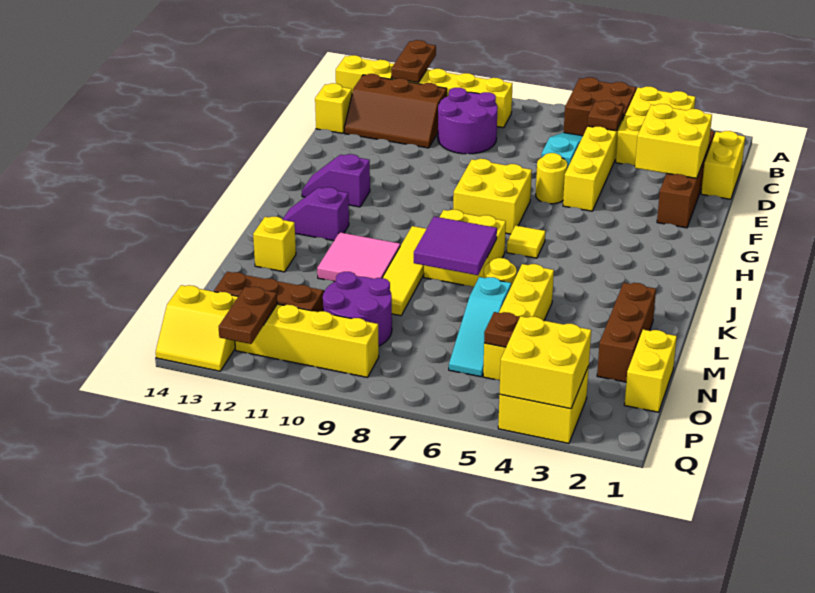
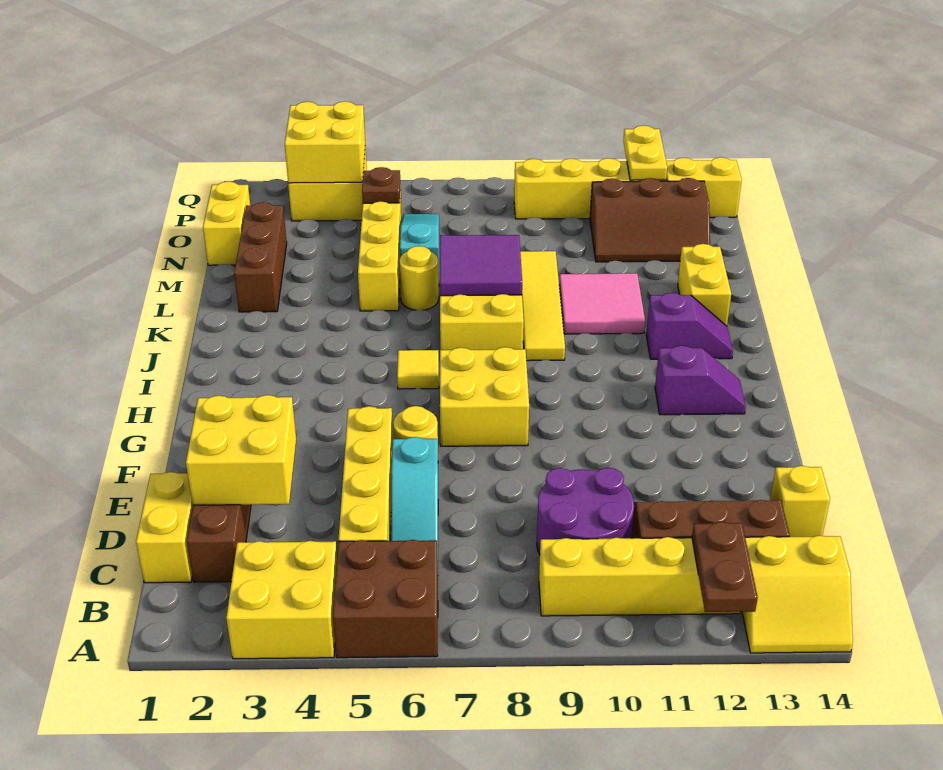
yellow 2x3 brick [616,86,695,166] -> yellow 2x2 brick [226,541,337,659]
brown 1x1 plate [588,101,624,131] -> none
yellow 1x1 brick [253,217,296,272] -> yellow 1x2 brick [678,244,731,326]
purple 2x2 round brick [323,272,392,346] -> none
brown 1x2 plate [218,287,277,344] -> yellow 1x2 plate [623,126,667,180]

